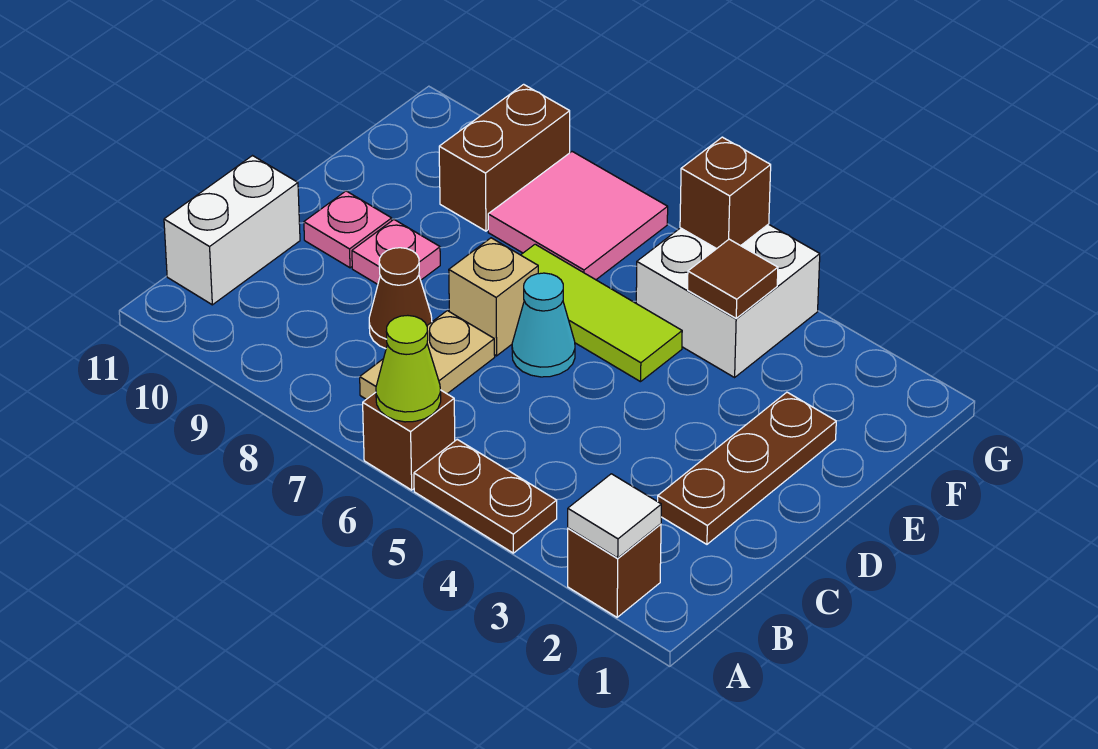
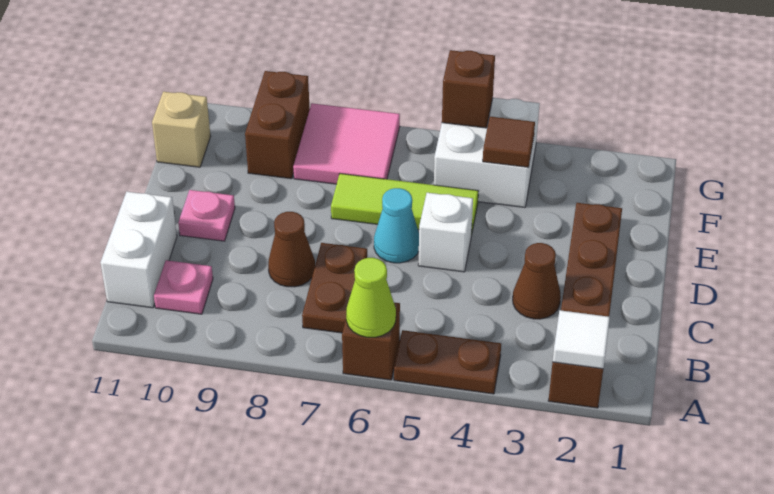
tan 1x2 plate [360,311,495,399] -> brown 1x2 plate [302,243,367,333]
none -> brown 1x1 cone [513,243,561,319]
none -> white 1x1 brick [418,193,473,272]
tan 1x1 brick [449,238,538,356] -> tan 1x1 brick moved to [152,92,210,167]
pink 1x1 plate [352,220,440,284] -> pink 1x1 plate moved to [154,260,213,314]

